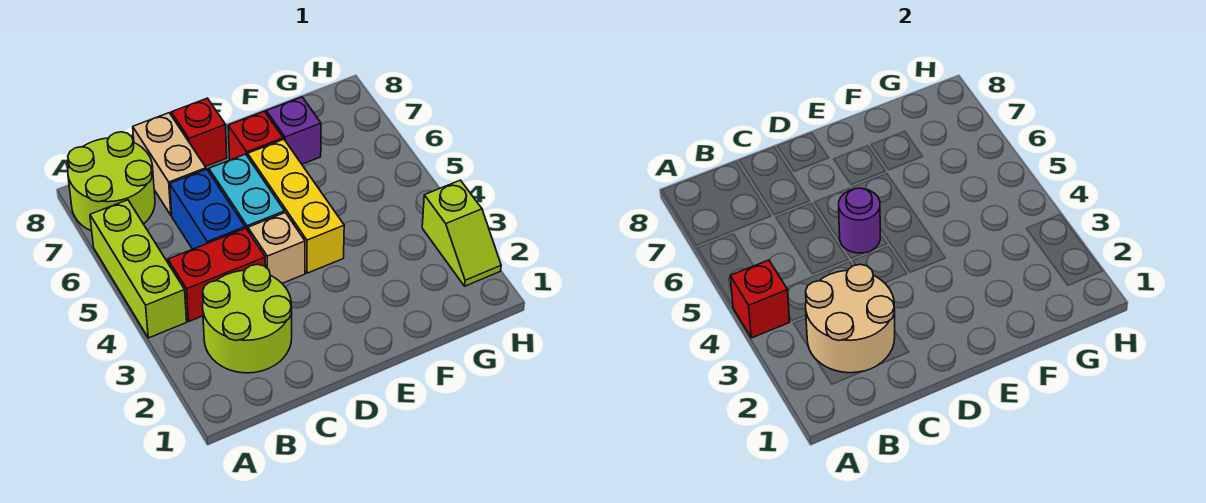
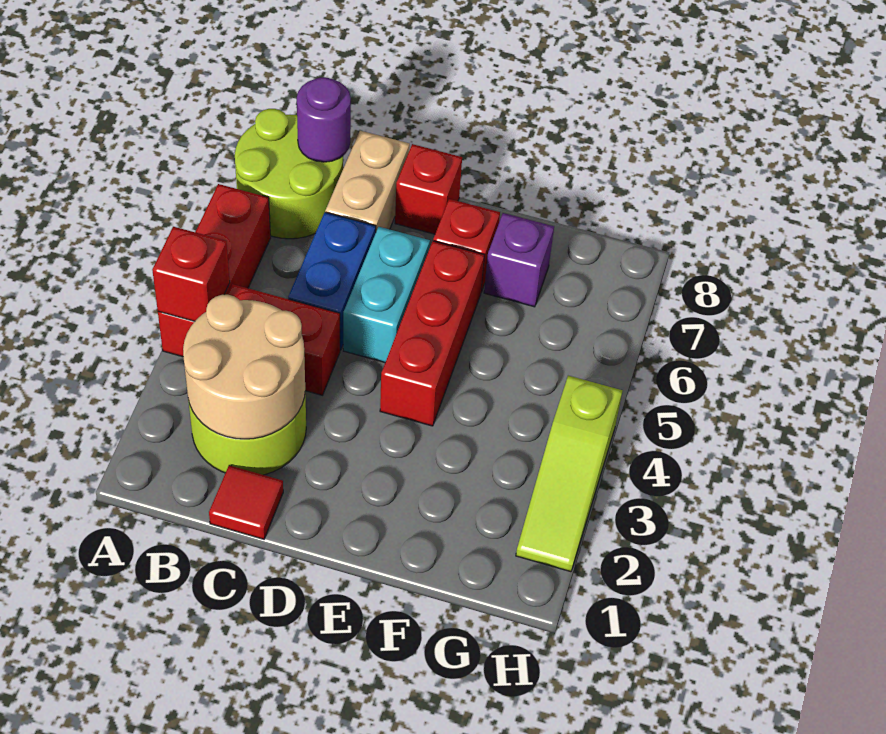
lime 1x3 brick [90,200,187,338] -> red 1x3 brick [158,184,271,357]
none -> red 1x1 tile [209,465,283,539]
tan 1x1 brick [248,213,305,283] -> none
purple 1x1 round brick [839,188,880,253] -> purple 1x1 round brick moved to [297,77,351,162]
yellow 1x3 brick [248,139,344,273] -> red 1x3 brick [380,241,484,426]
lime 1x2 slope [422,180,501,286] -> lime 1x3 slope [516,376,623,572]

